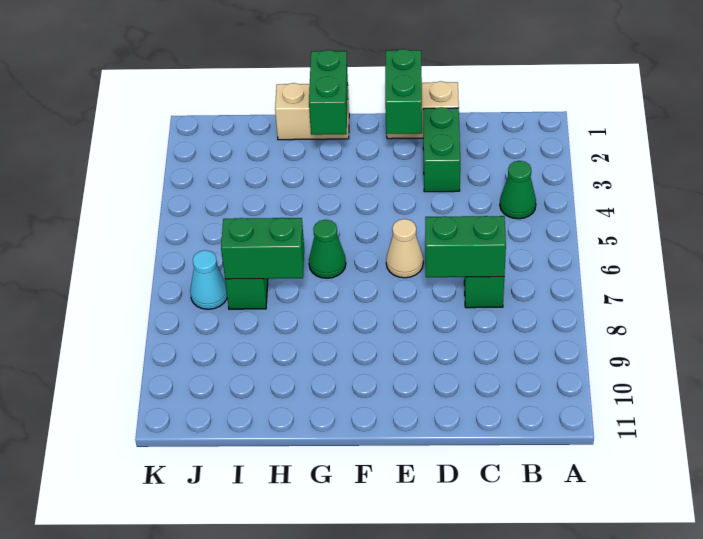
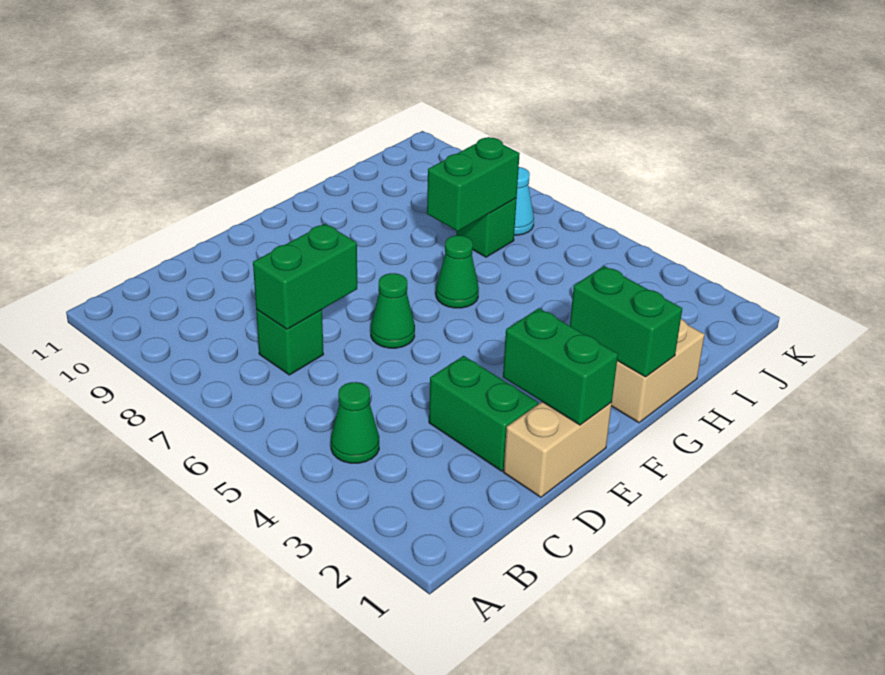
tan 1x1 cone [386,219,423,278] -> green 1x1 cone [371,273,415,348]

